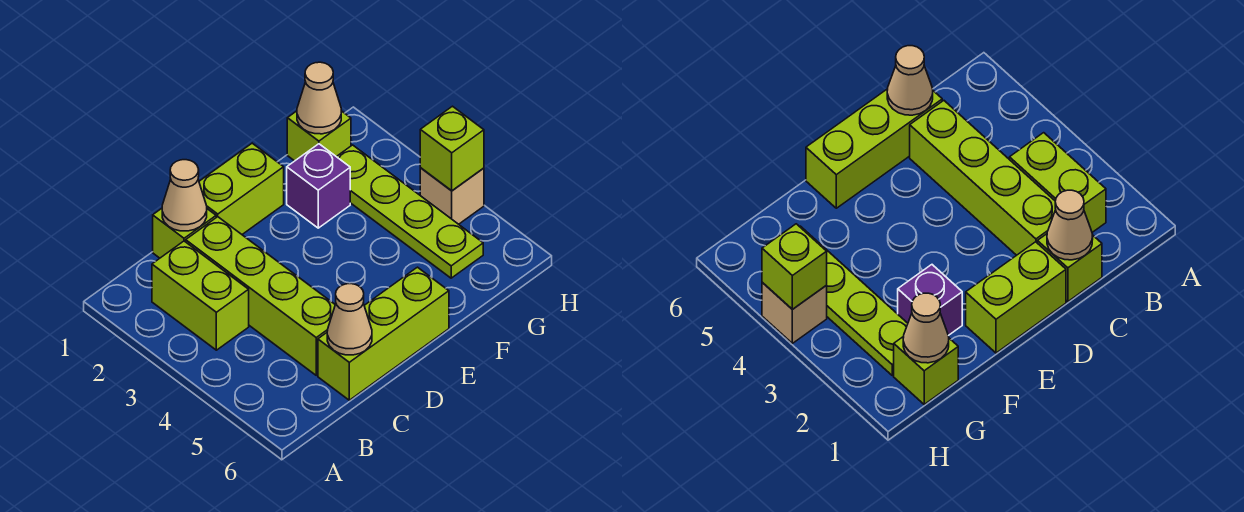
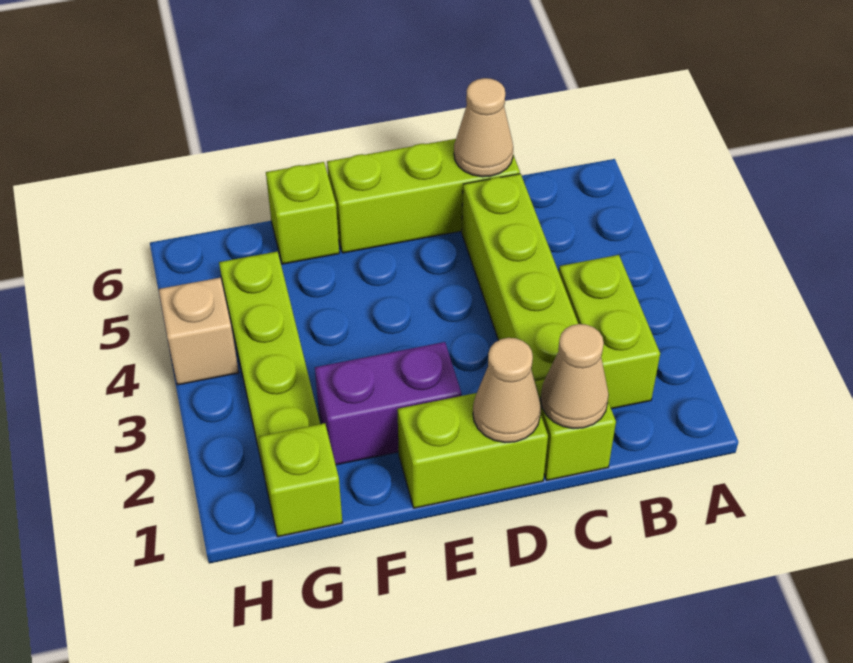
purple 1x1 brick [287,144,350,228] -> purple 1x2 brick [315,342,461,465]
tan 1x1 cone [297,62,341,134] -> tan 1x1 cone moved to [473,338,541,443]
lime 1x1 brick [420,106,484,191] -> lime 1x1 brick moved to [266,162,339,264]

